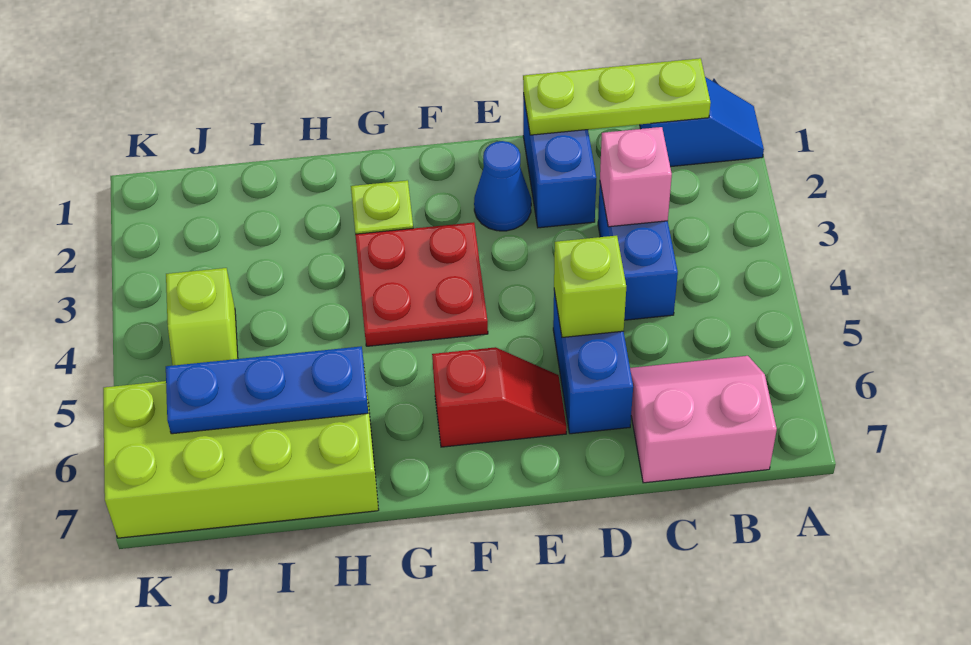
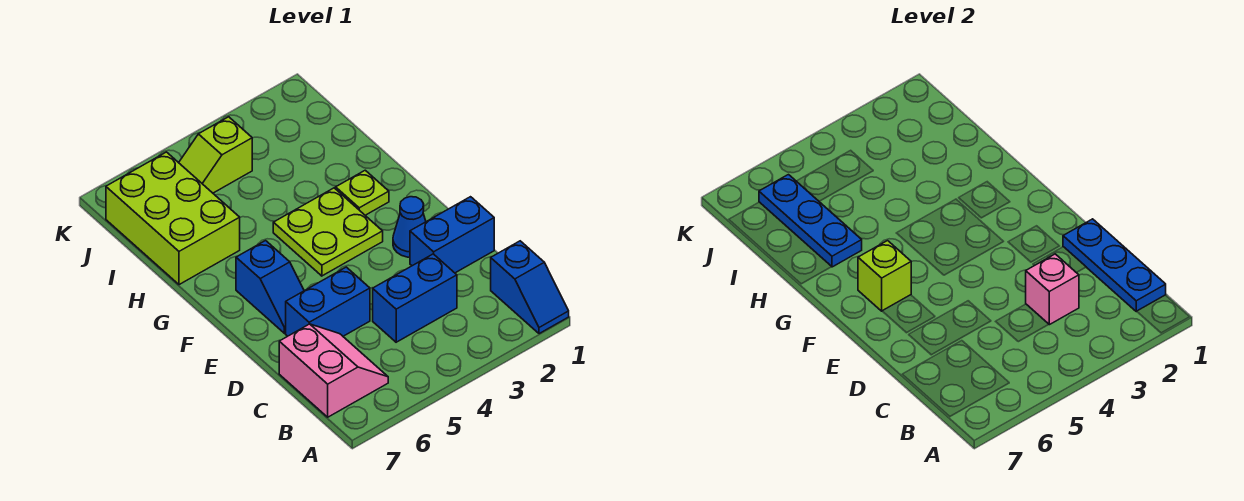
lime 1x3 plate [523,58,711,135] -> blue 1x3 plate [1063,219,1166,311]
lime 1x1 brick [554,236,626,337] -> lime 1x1 brick moved to [858,241,911,311]
red 1x2 slope [432,347,566,447] -> blue 1x2 slope [236,241,304,333]
red 2x2 plate [355,222,488,346] -> lime 2x2 plate [273,188,383,276]
lime 2x4 brick [103,369,379,538] -> lime 2x3 brick [106,152,240,285]

